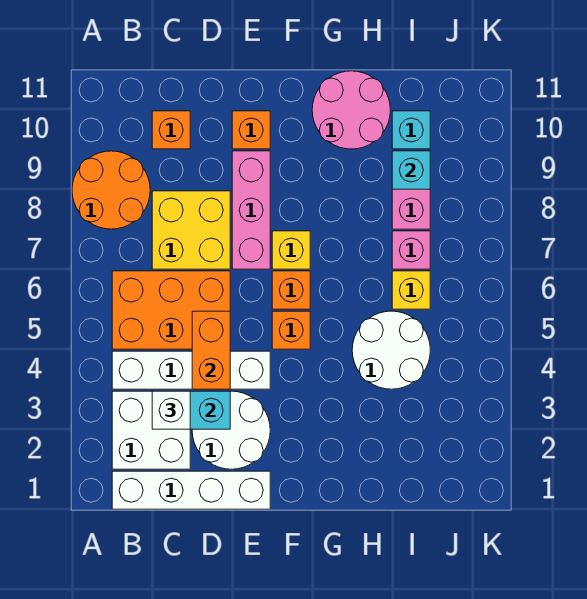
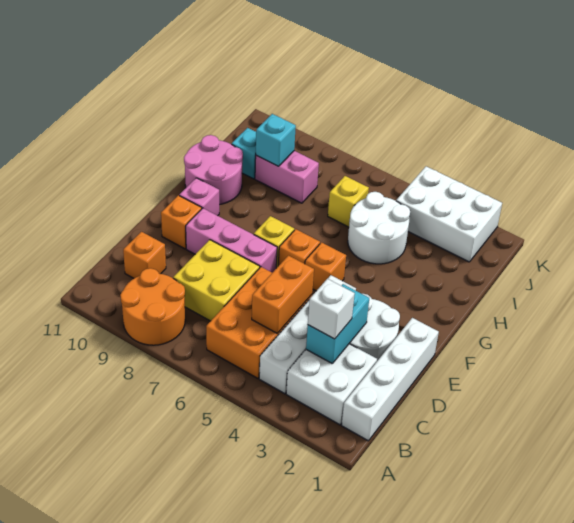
orange 1x2 brick [192,311,230,389] -> orange 1x2 brick turned to [252,256,314,333]
pink 1x1 brick [392,231,430,269] -> pink 1x1 brick moved to [179,178,219,216]
none -> white 2x3 brick [396,166,502,262]

